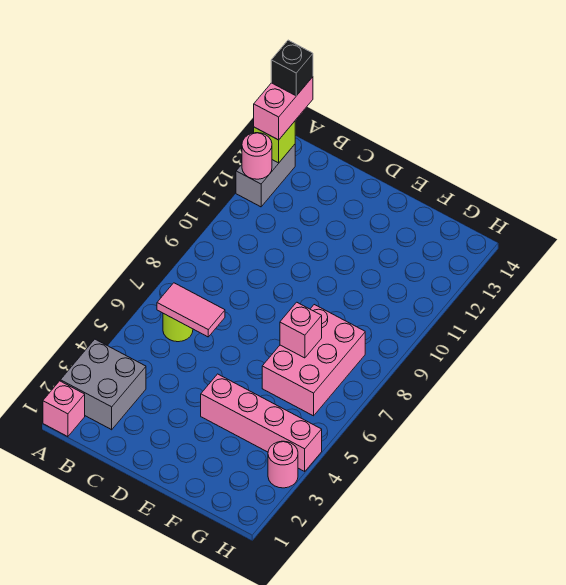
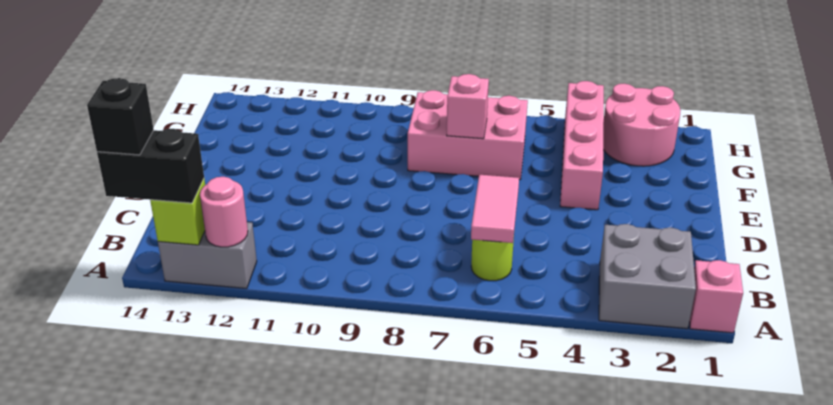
pink 1x2 brick [254,77,313,140] -> black 1x2 brick [97,129,204,203]
pink 1x1 round brick [268,441,298,488] -> pink 2x2 round brick [603,84,681,166]

